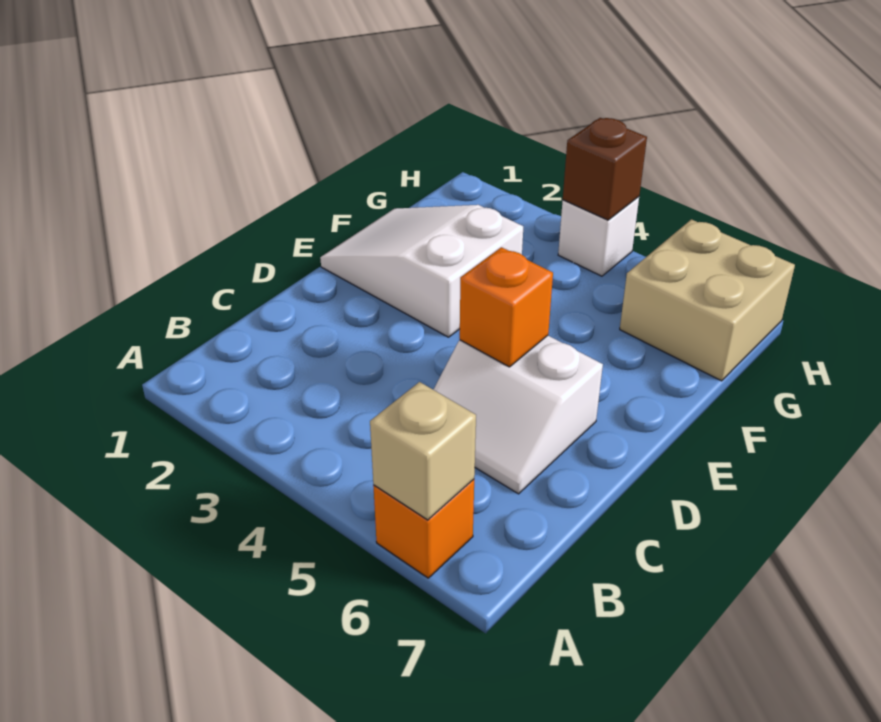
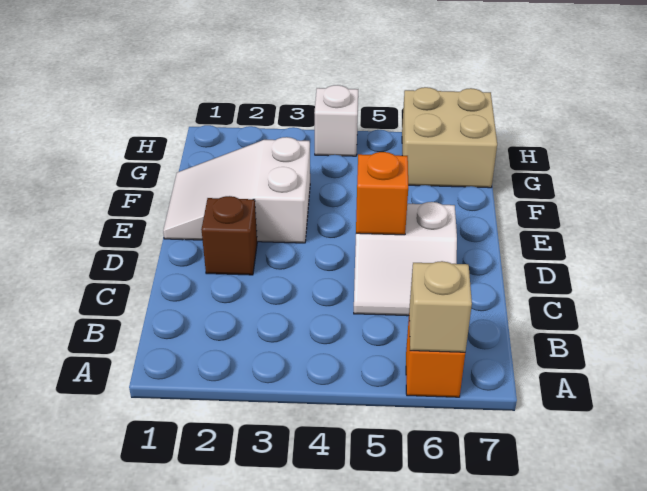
brown 1x1 brick [563,118,647,220] -> brown 1x1 brick moved to [201,196,257,275]

